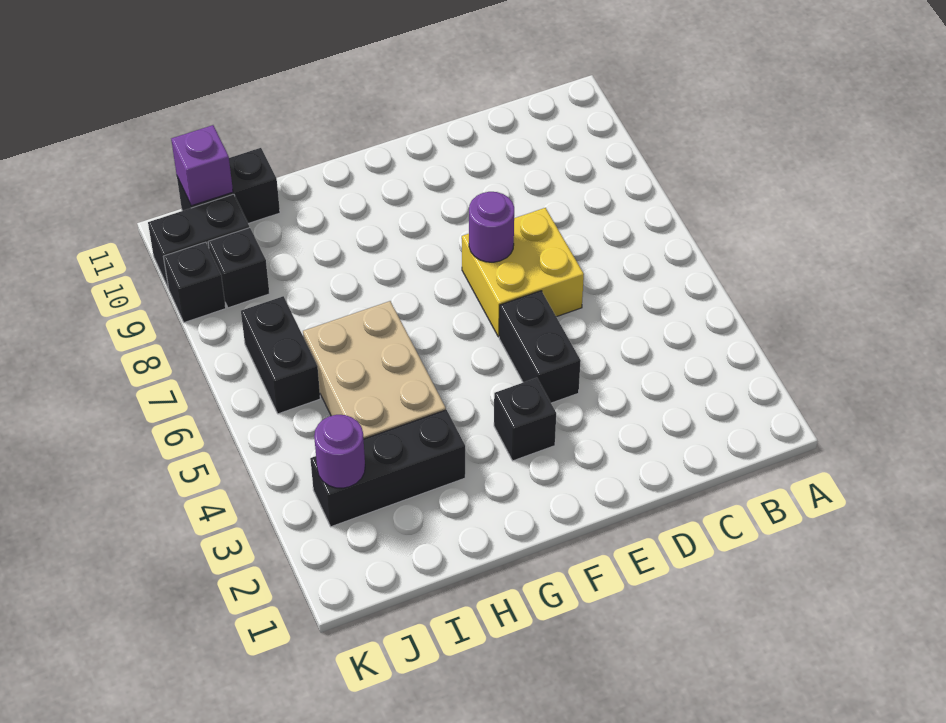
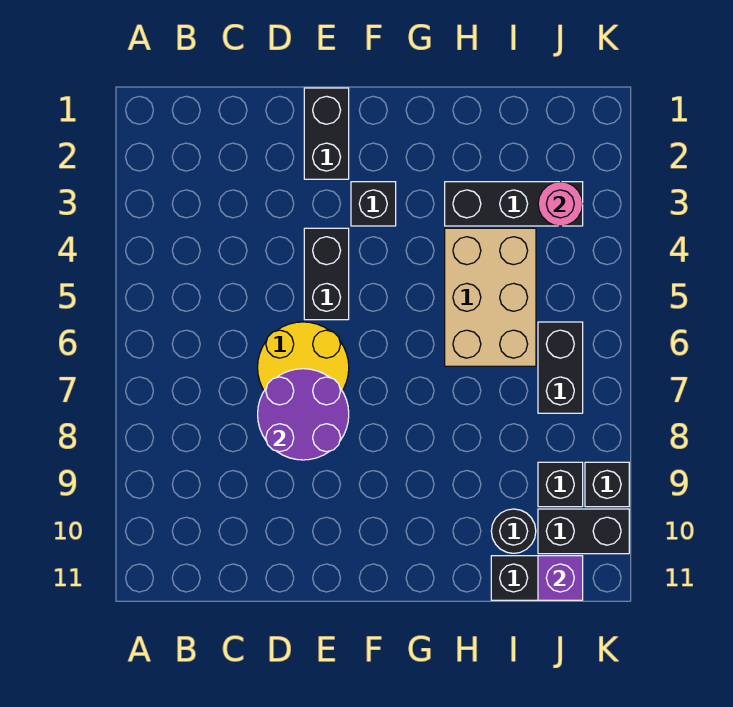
yellow 2x2 brick [462,208,584,337] -> yellow 2x2 round brick [258,322,349,390]
none -> black 1x2 brick [304,88,349,179]
purple 1x1 round brick [469,192,514,262] -> purple 2x2 round brick [258,369,349,460]
none -> black 1x1 round brick [491,509,536,553]
purple 1x1 round brick [314,415,365,488] -> pink 1x1 round brick [538,182,583,226]

